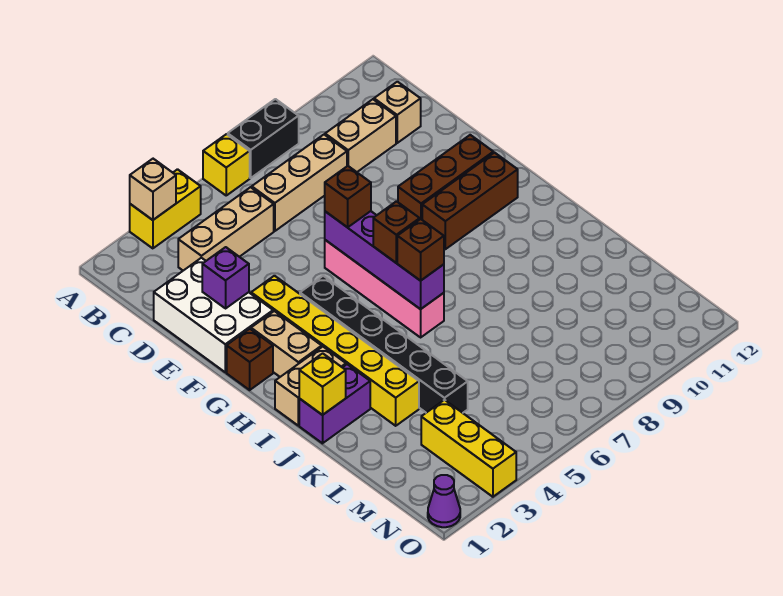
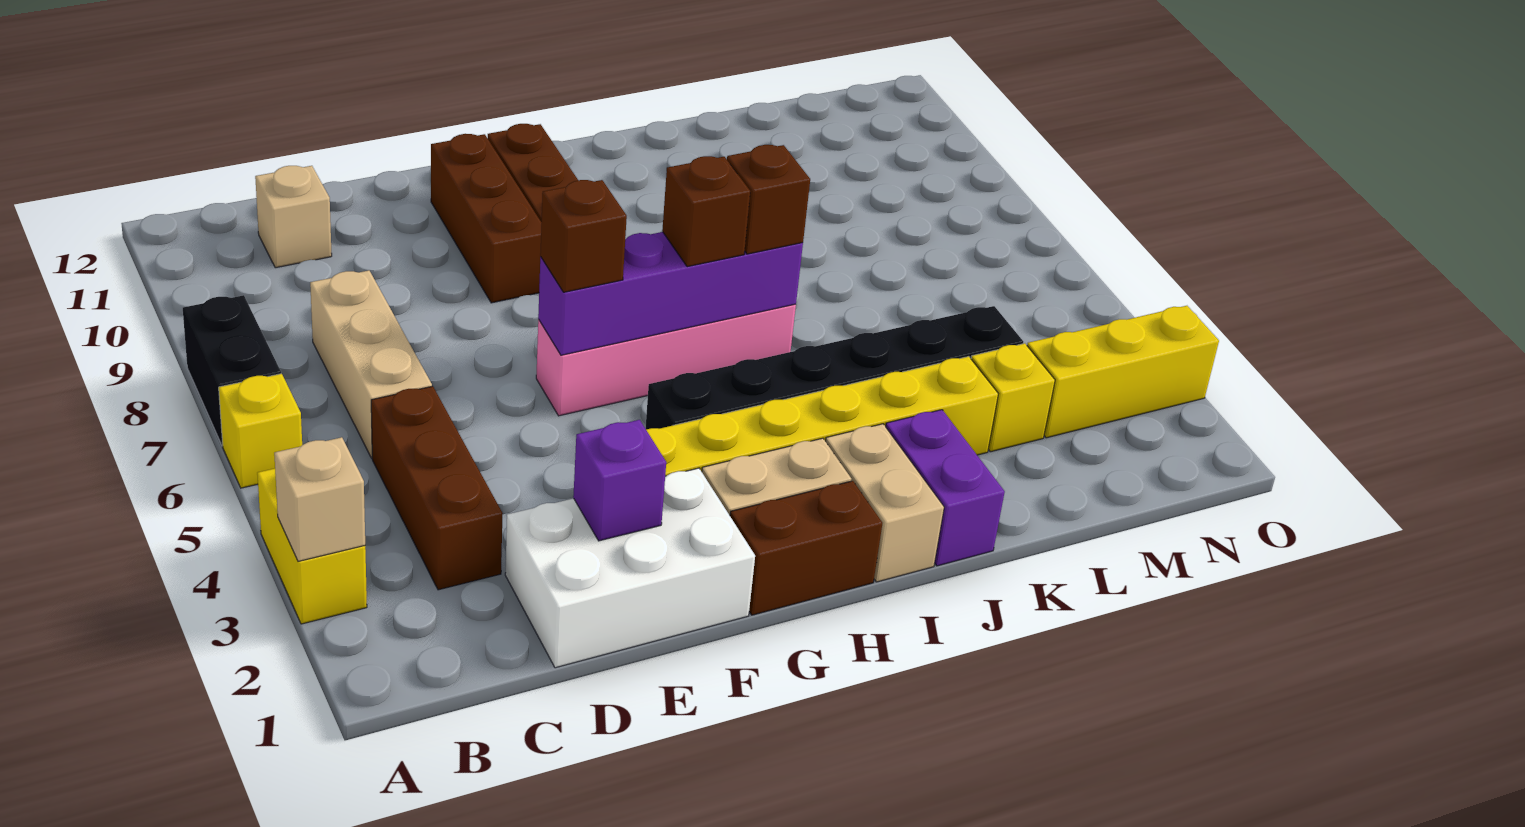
tan 1x3 brick [178,187,274,271] -> brown 1x3 brick [371,386,503,590]
tan 1x2 brick [325,99,396,172] -> none
brown 1x1 brick [227,329,273,390] -> brown 1x2 brick [730,481,882,615]
yellow 1x1 brick [299,353,346,415] -> yellow 1x1 brick moved to [971,343,1055,452]
purple 1x1 cone [428,475,460,527] -> none

